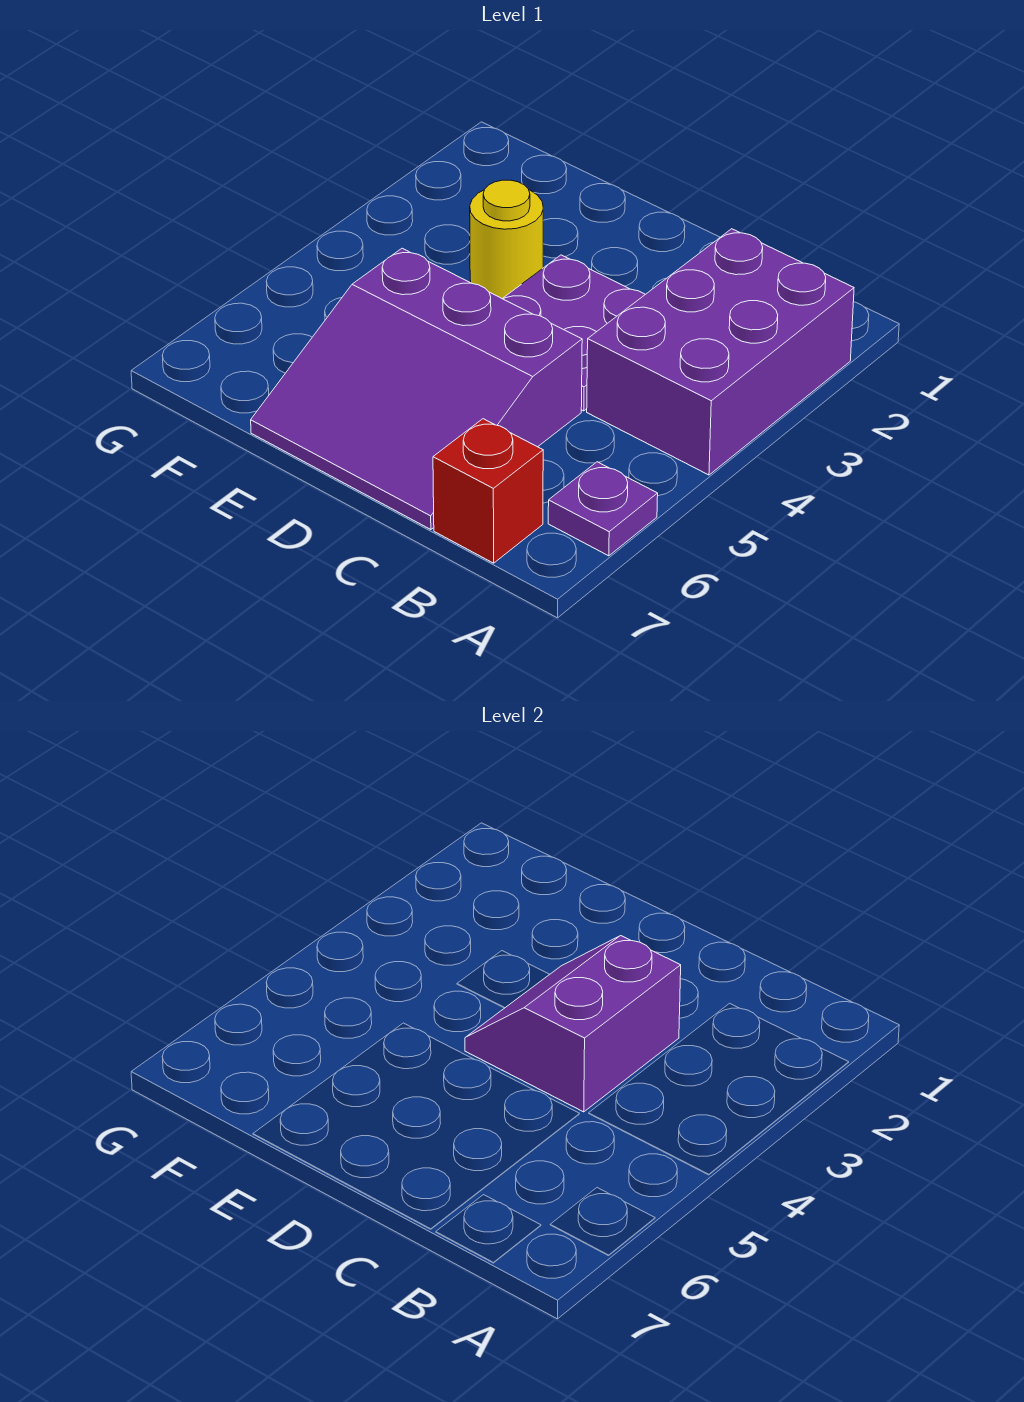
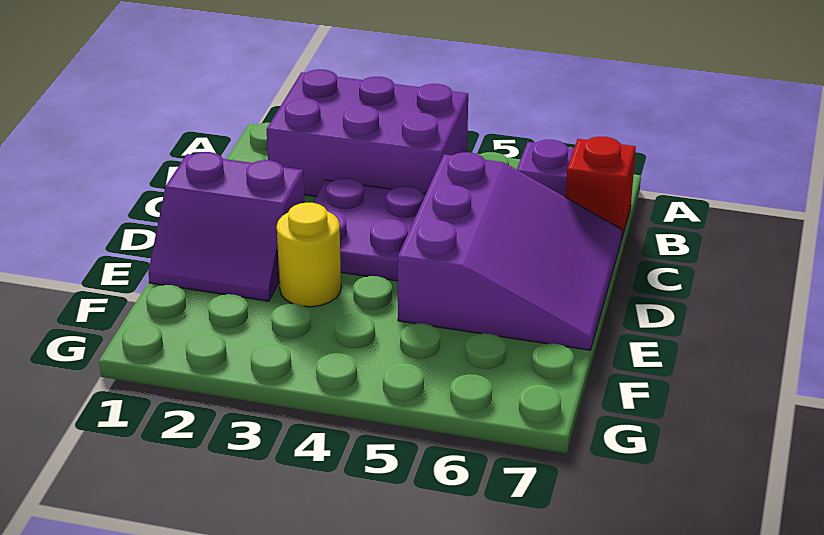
purple 2x2 slope [465,936,681,1112] -> purple 2x2 slope moved to [148,152,305,301]

